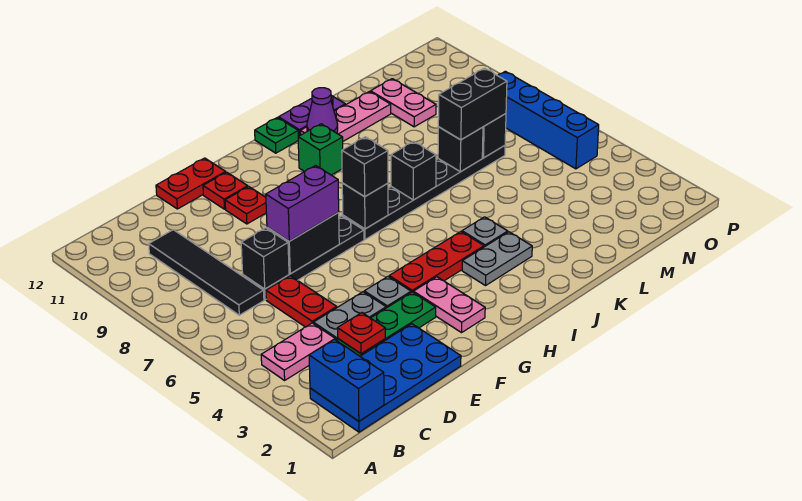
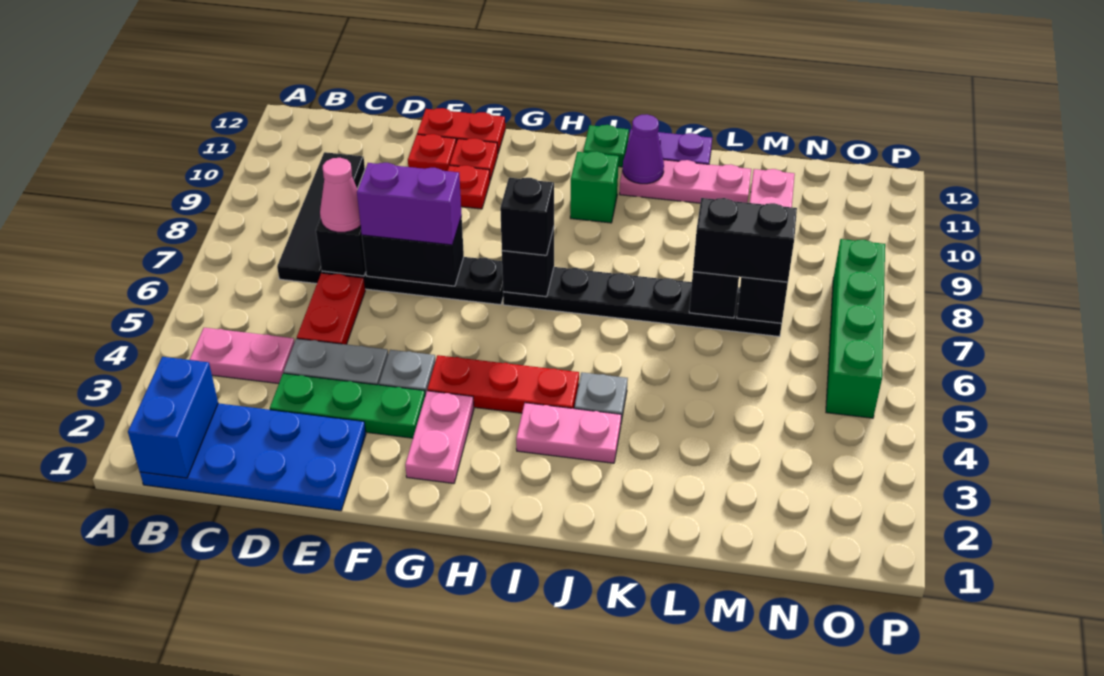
red 1x1 plate [337,313,385,354] -> red 1x1 plate moved to [408,134,456,171]
none -> pink 1x1 cone [320,158,361,232]
grey 1x2 plate [462,232,532,286] -> pink 1x2 plate [516,403,621,463]
black 1x1 brick [391,141,436,200] -> none
blue 1x4 brick [498,71,599,169] -> green 1x4 brick [826,239,885,418]

